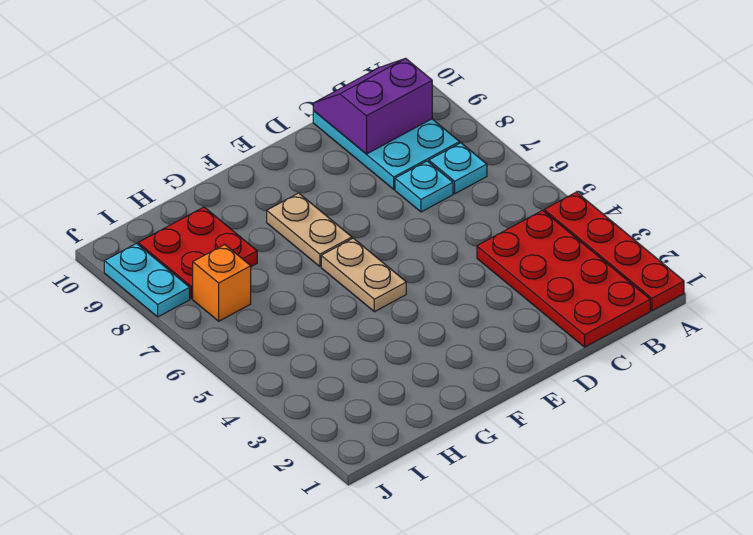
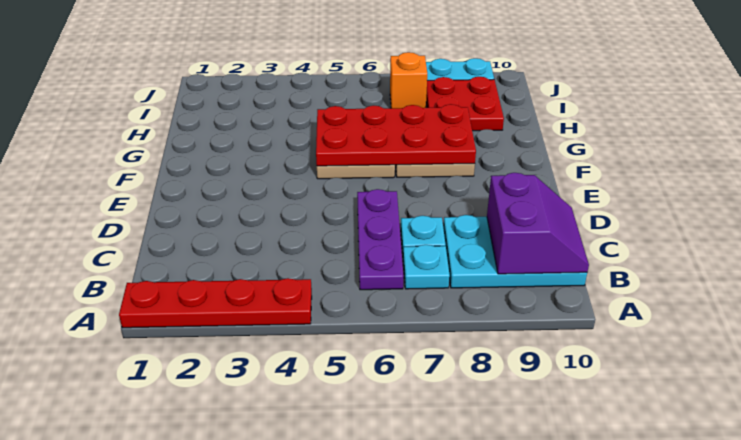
red 2x4 plate [477,210,650,347] -> red 2x4 plate moved to [316,104,476,166]
none -> purple 1x3 plate [357,189,404,290]

